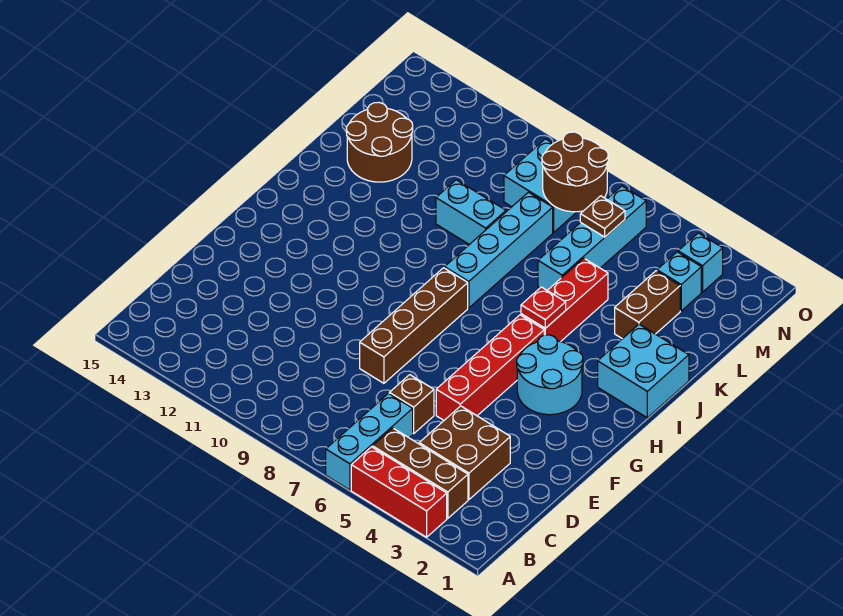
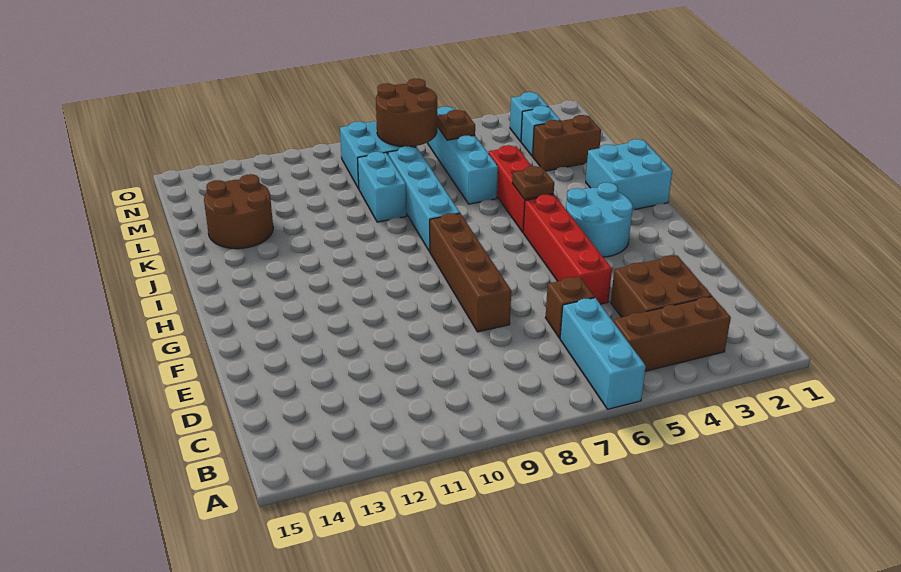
red 1x3 brick [351,447,447,537] -> none
red 1x1 plate [521,287,566,328] -> brown 1x1 plate [512,166,554,199]
brown 1x2 brick [615,271,680,339] -> brown 1x2 brick turned to [533,115,601,171]
cyan 1x2 brick [436,180,506,245] -> cyan 1x2 brick turned to [358,152,407,222]

